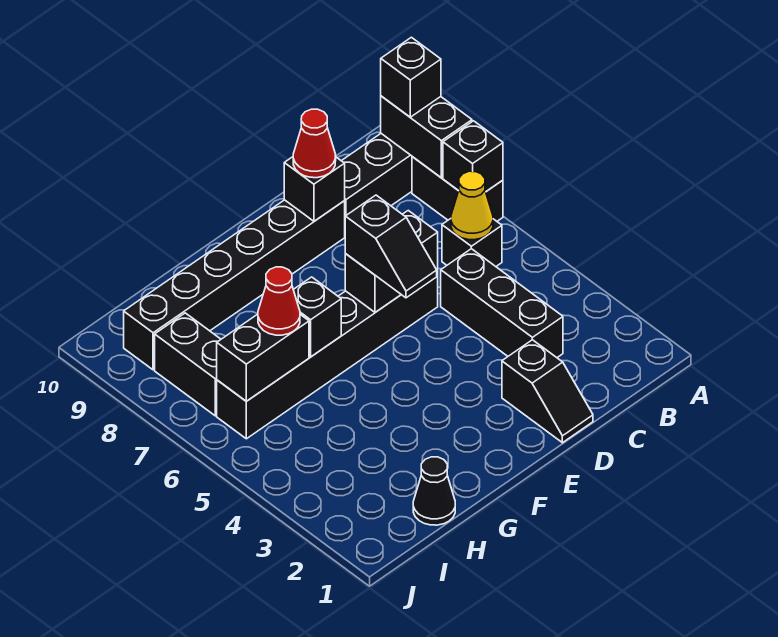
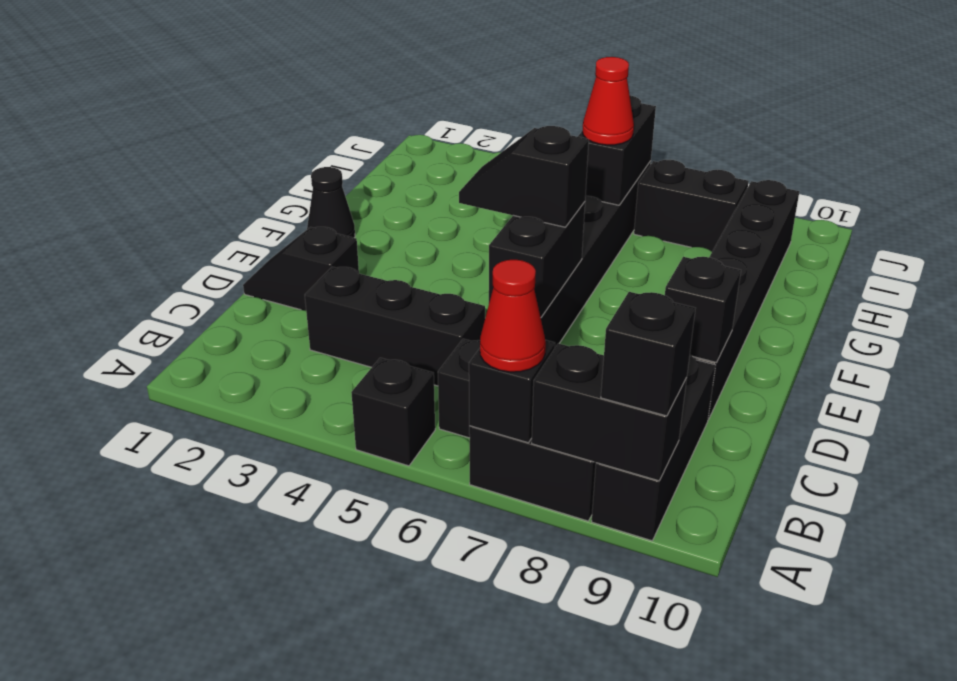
yellow 1x1 cone [451,171,493,240] -> none
red 1x1 cone [293,109,336,178] -> red 1x1 cone moved to [480,260,546,372]
black 1x1 brick [293,277,341,357] -> black 1x1 brick moved to [351,358,435,466]
black 1x1 cone [413,457,455,525] -> black 1x1 cone moved to [307,167,355,238]

